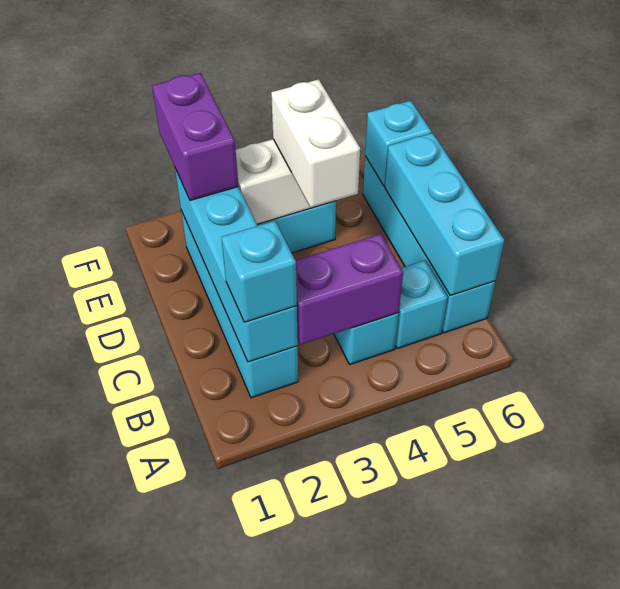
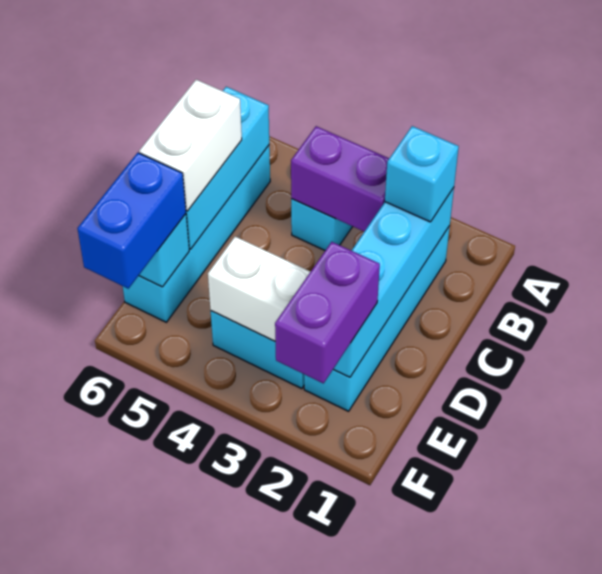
cyan 1x1 brick [395,260,448,349] -> none
white 1x2 brick [271,79,360,208] -> white 1x2 brick moved to [139,80,242,211]
none -> blue 1x2 brick [77,153,186,289]

